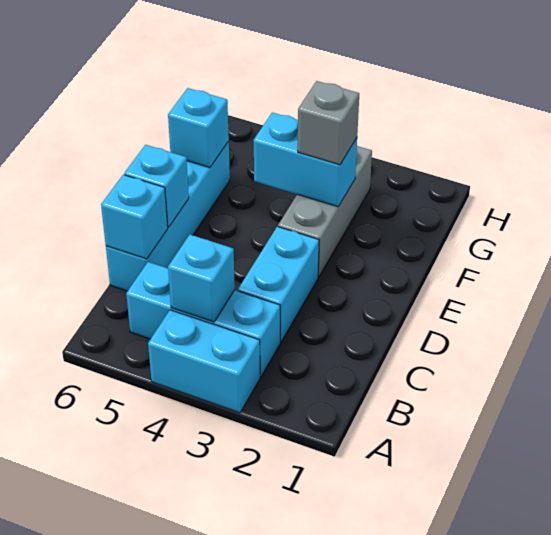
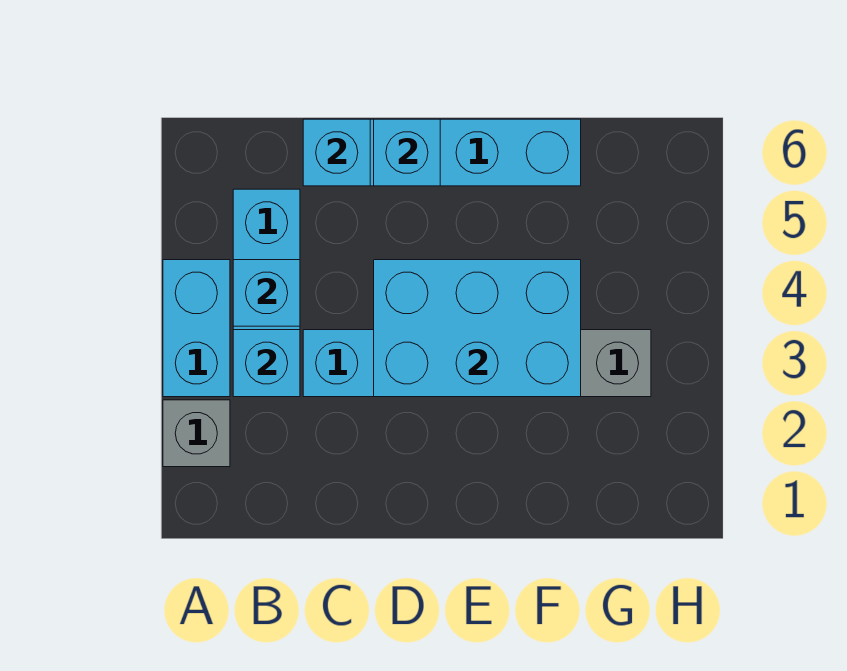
cyan 1x2 brick [254,113,357,207] -> cyan 2x3 brick [374,260,581,397]
grey 1x1 brick [298,81,359,165] -> grey 1x1 brick moved to [163,400,230,467]
cyan 1x1 brick [168,88,229,168] -> cyan 1x1 brick moved to [233,330,300,397]

